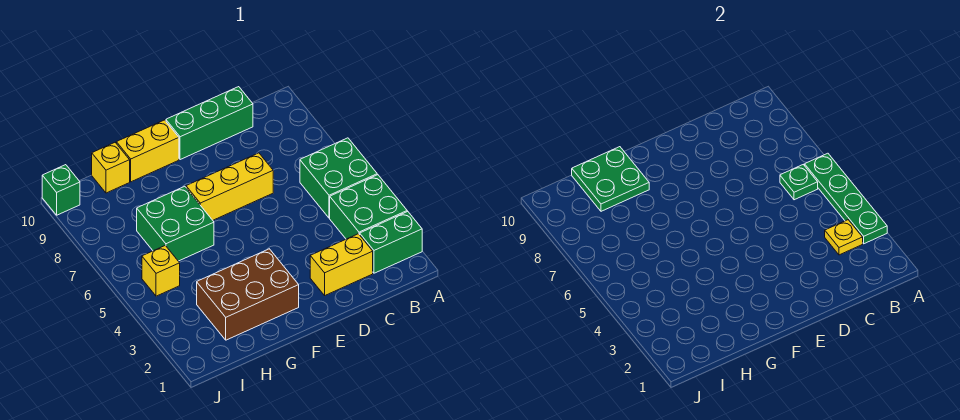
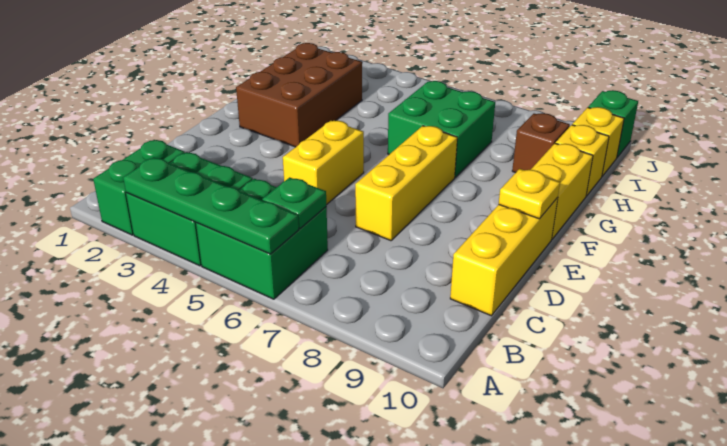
yellow 1x1 plate [825,220,863,255] -> yellow 1x1 plate moved to [499,169,560,219]
yellow 1x2 brick [310,234,373,295] -> yellow 1x2 brick moved to [283,120,364,205]
green 1x3 brick [166,87,253,160] -> yellow 1x3 brick [450,198,558,316]
green 2x2 plate [572,147,649,211] -> none
none -> brown 1x1 brick [512,113,570,173]
yellow 1x1 brick [142,246,180,296] -> yellow 1x1 brick moved to [572,107,624,176]

